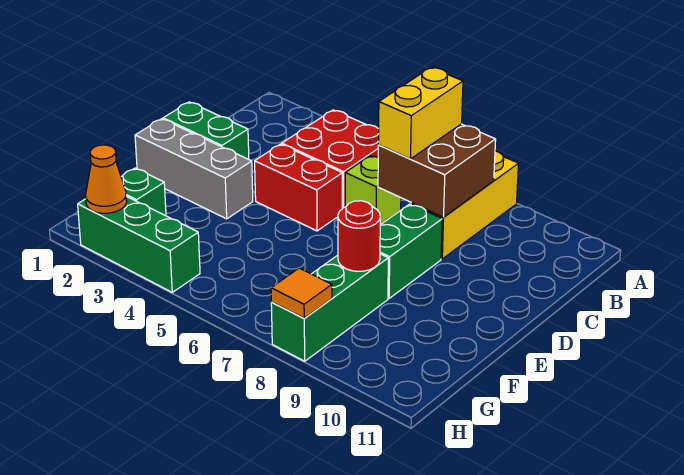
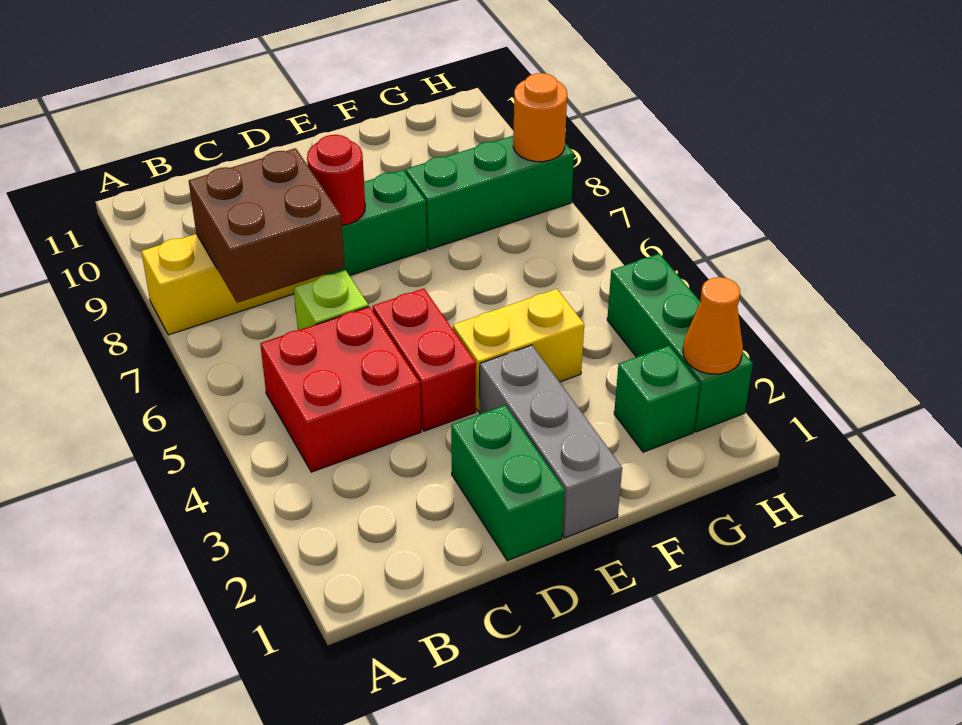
yellow 1x2 brick [378,68,463,159] -> yellow 1x2 brick moved to [453,289,584,411]
red 1x1 round brick [338,201,380,271] -> red 1x1 round brick moved to [307,135,365,225]
orange 1x1 tile [271,268,332,318] -> orange 1x1 round brick [513,73,567,162]

